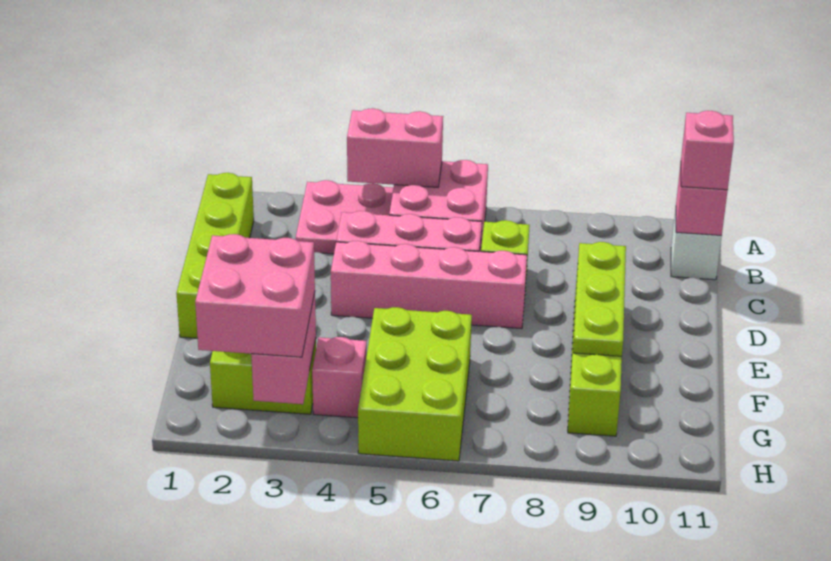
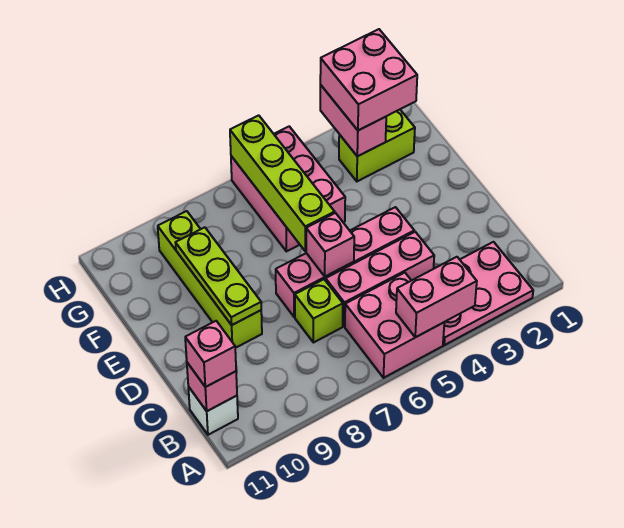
pink 2x2 plate [296,180,394,254] -> pink 2x3 plate [443,242,533,345]
lime 1x4 brick [176,173,254,338] -> lime 1x4 brick moved to [230,115,335,251]
lime 2x3 brick [358,307,472,461] -> pink 2x3 brick [231,126,345,251]
pink 1x1 brick [312,337,367,418] -> pink 1x1 brick moved to [306,213,354,276]

